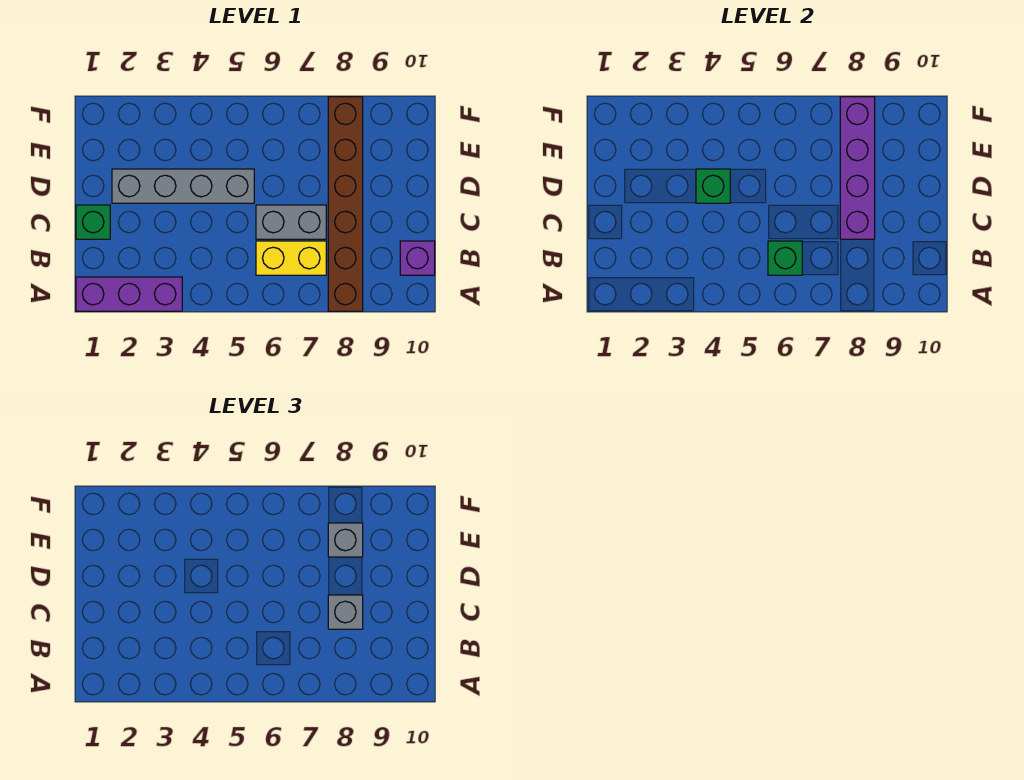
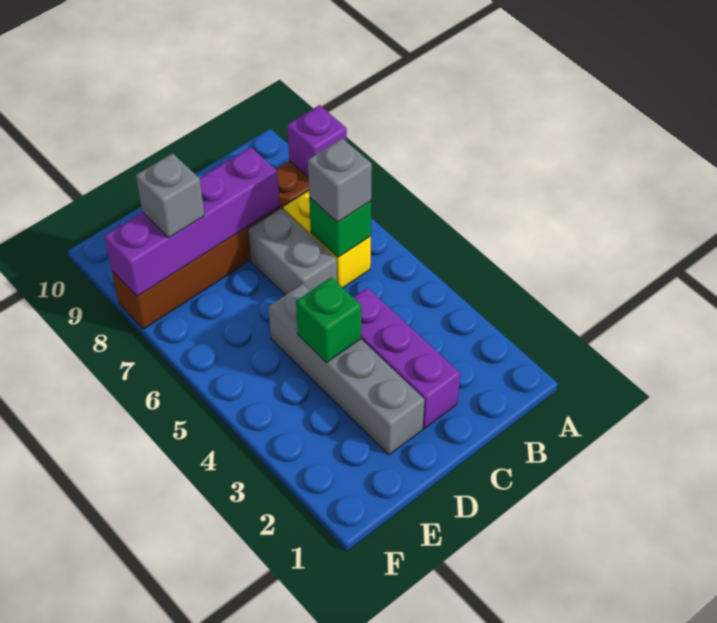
purple 1x3 brick [76,277,182,311] -> purple 1x3 brick moved to [353,288,460,428]
purple 1x1 brick [400,241,435,275] -> purple 1x1 brick moved to [287,105,347,177]
green 1x1 brick [76,205,110,239] -> none
grey 1x1 brick [328,595,363,629] -> grey 1x1 brick moved to [308,138,372,222]

